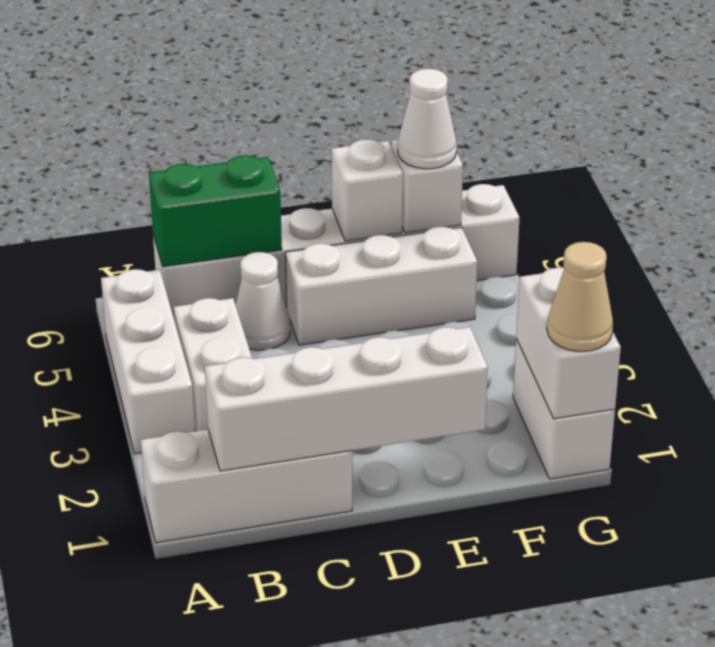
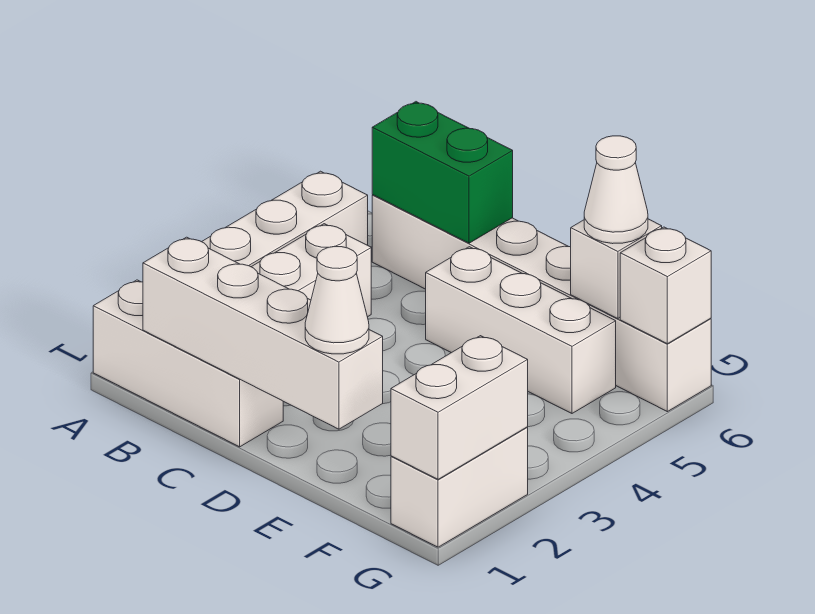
white 1x1 cone [235,252,290,350] -> white 1x1 cone moved to [305,247,369,354]
white 1x1 brick [332,139,403,241] -> white 1x1 brick moved to [620,227,711,344]
tan 1x1 cone [547,242,613,352] -> none

